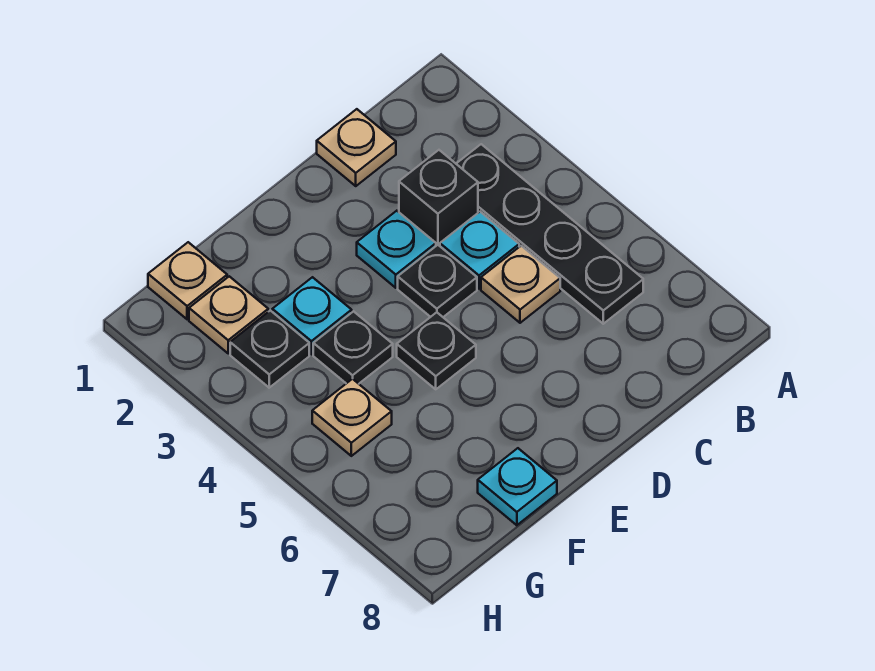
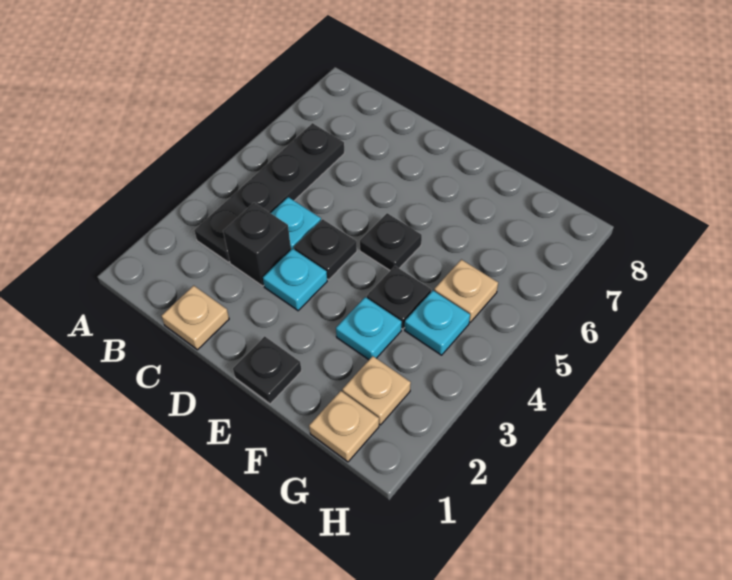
tan 1x1 plate [481,246,560,323] -> none
cyan 1x1 plate [478,448,557,525] -> cyan 1x1 plate moved to [405,291,470,355]
black 1x1 plate [230,310,309,388] -> black 1x1 plate moved to [233,336,302,404]

